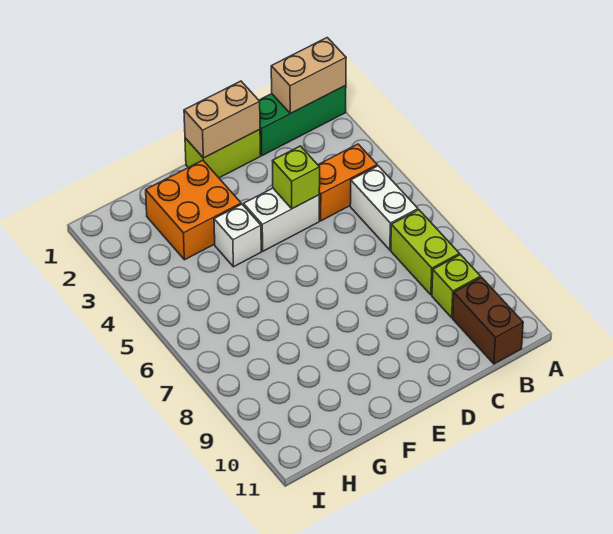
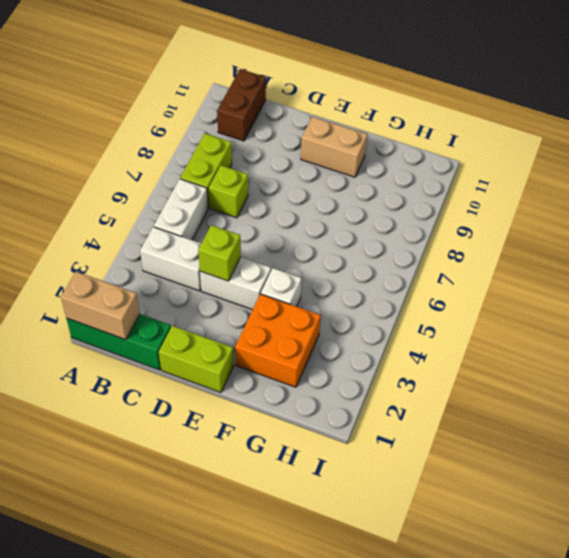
orange 1x2 brick [318,144,377,221] -> white 1x2 brick [140,227,201,291]
lime 1x1 brick [432,255,481,318] -> lime 1x1 brick moved to [209,165,248,218]
tan 1x2 brick [184,81,260,158] -> tan 1x2 brick moved to [301,117,368,177]

